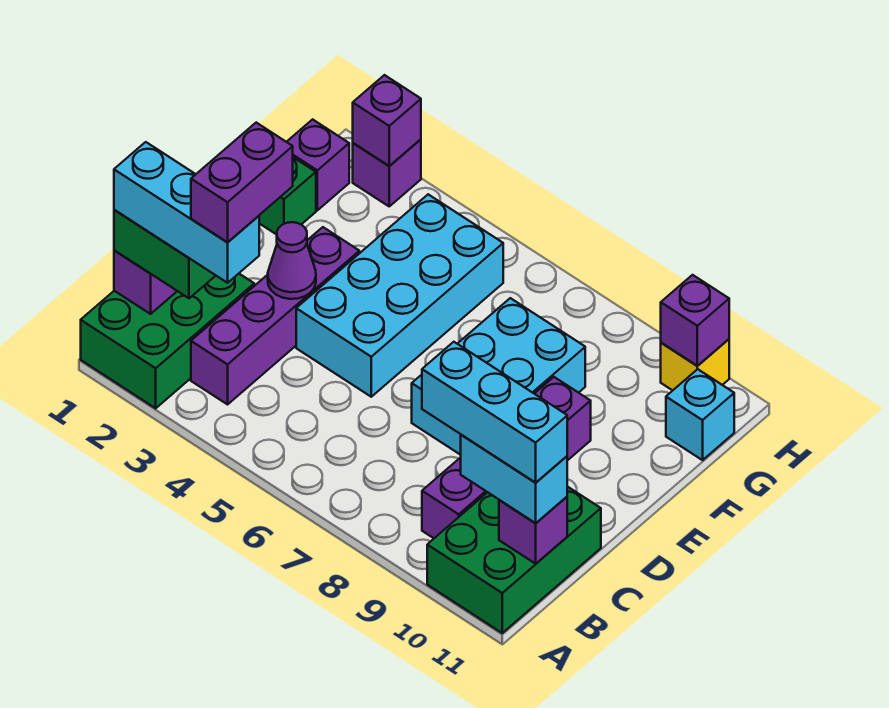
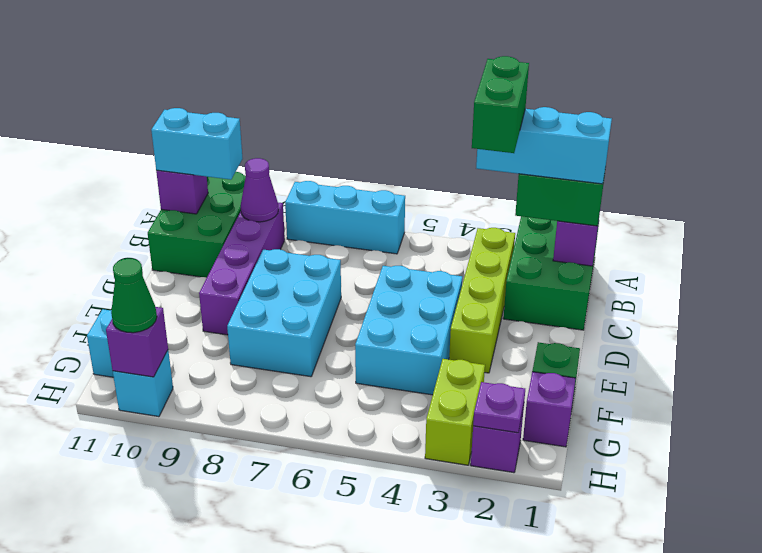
purple 1x4 brick [191,227,359,404] -> lime 1x4 brick [449,228,515,373]
purple 1x2 brick [191,123,293,242] -> green 1x2 brick [472,56,529,153]
cyan 1x3 brick [422,342,567,483] -> cyan 1x3 brick moved to [285,181,405,254]
purple 1x1 cone [268,222,316,299] -> purple 1x1 cone moved to [241,158,279,222]
cyan 2x4 brick [296,194,503,397] -> cyan 2x3 brick [355,266,462,395]
none -> lime 1x2 brick [425,359,485,465]
purple 1x1 brick [353,75,421,166] -> purple 1x1 plate [473,382,525,433]
yellow 1x1 brick [661,339,729,391] -> cyan 1x1 brick [113,350,173,417]
none -> green 1x1 cone [111,259,157,333]

